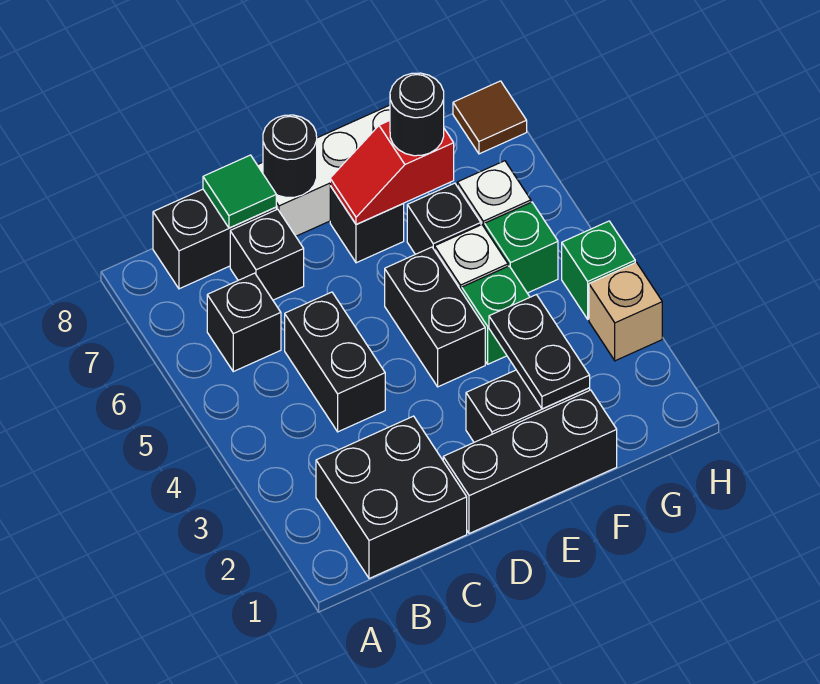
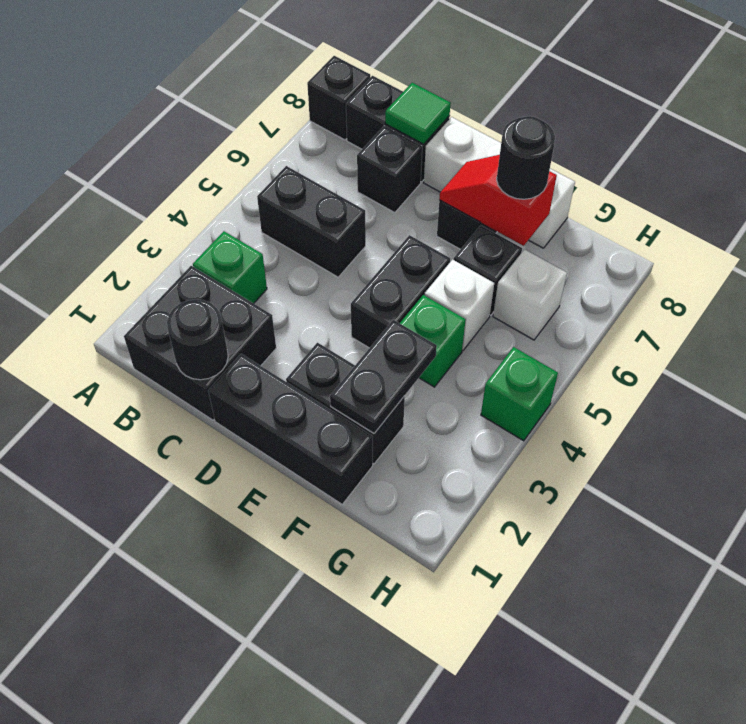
black 1x1 brick [207,273,281,372] -> black 1x1 brick moved to [307,56,370,140]
black 1x2 brick [285,292,385,432] -> black 1x2 brick turned to [257,166,366,277]
black 1x1 round brick [263,115,317,198] -> black 1x1 round brick moved to [167,299,228,380]
green 1x1 brick [485,202,558,293] -> green 1x1 brick moved to [193,231,267,303]
tan 1x1 brick [589,262,662,361] -> none
brown 1x1 tile [453,81,527,154] -> none

